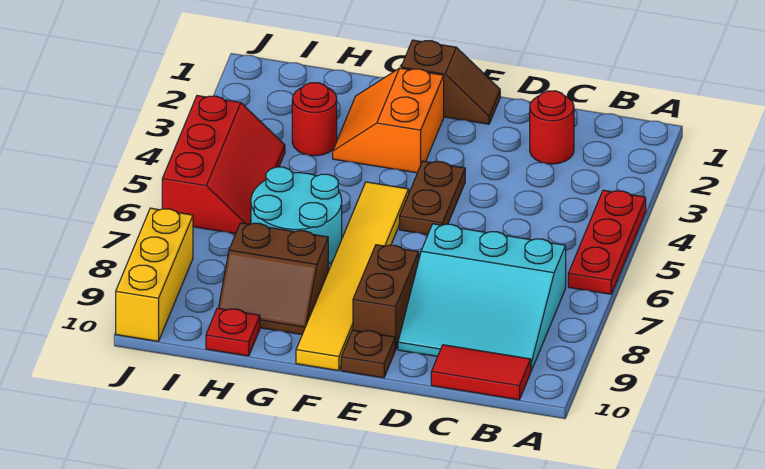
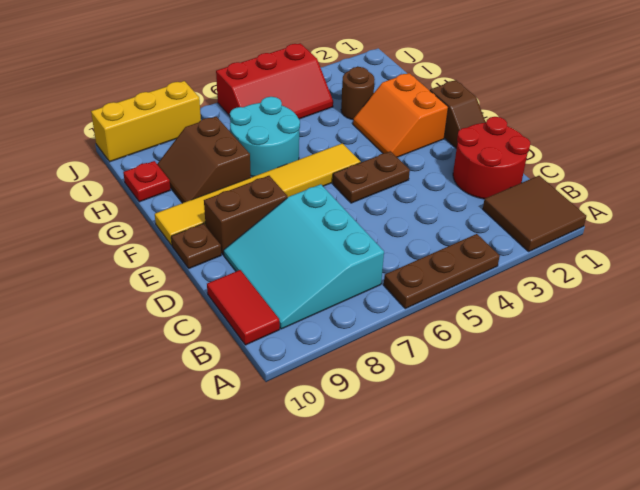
none -> brown 2x2 tile [483,176,586,251]
red 1x3 plate [568,190,646,294] -> brown 1x3 plate [384,234,500,309]
red 1x1 round brick [530,91,574,164] -> red 2x2 round brick [453,117,530,199]
orange 2x2 slope [333,68,444,173] -> orange 2x2 slope turned to [353,73,448,157]
red 1x1 round brick [292,83,337,156] -> brown 1x1 round brick [341,67,375,120]

